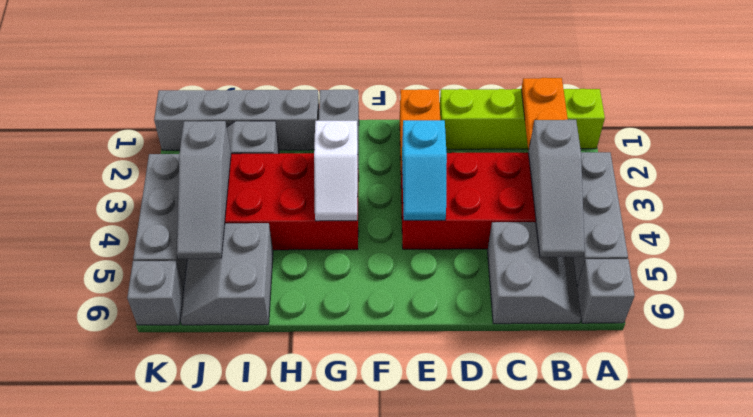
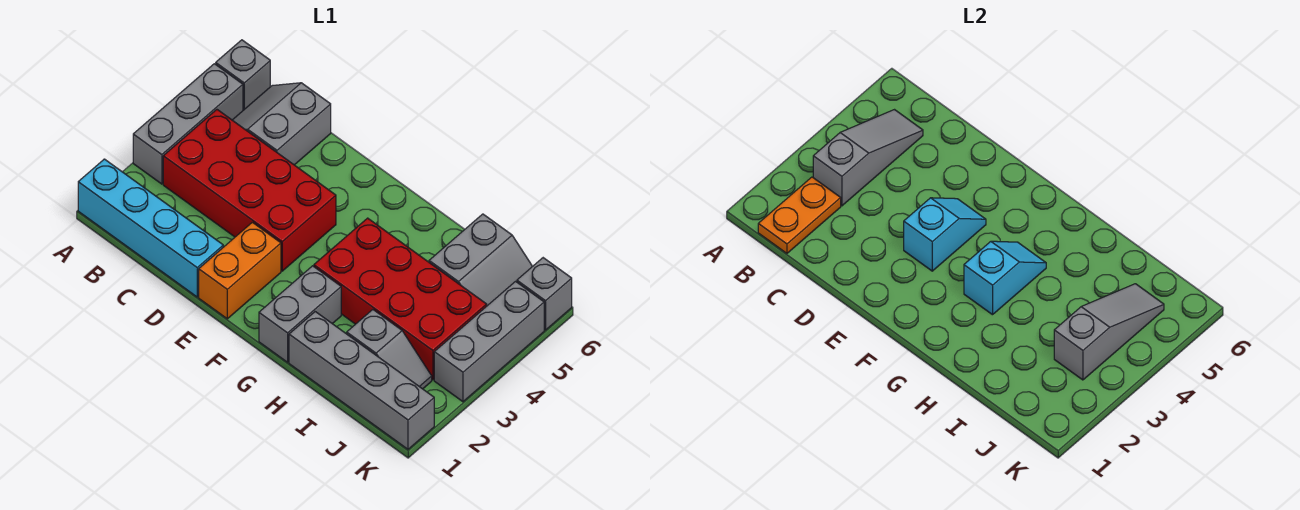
lime 1x4 brick [440,89,605,149] -> cyan 1x4 brick [78,159,223,297]
white 1x2 slope [314,121,358,221] -> cyan 1x2 slope [964,241,1046,315]

